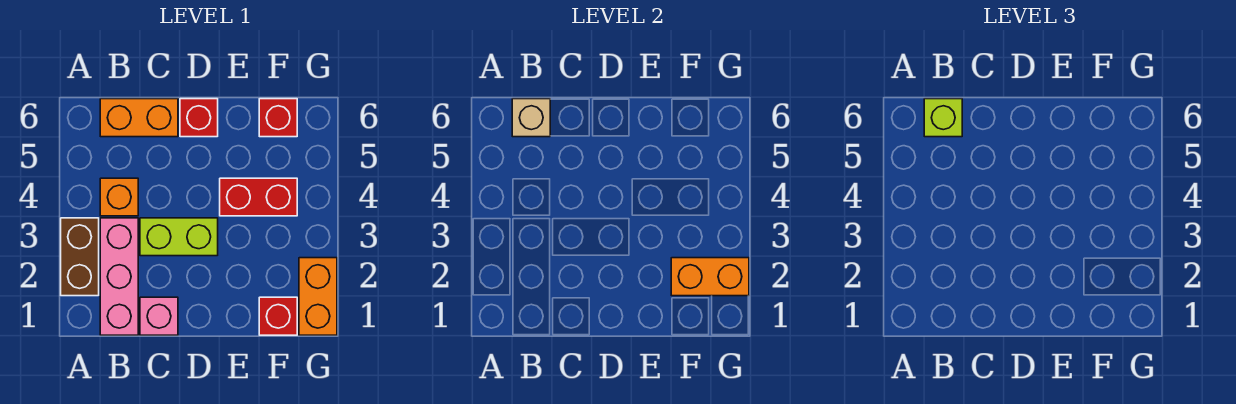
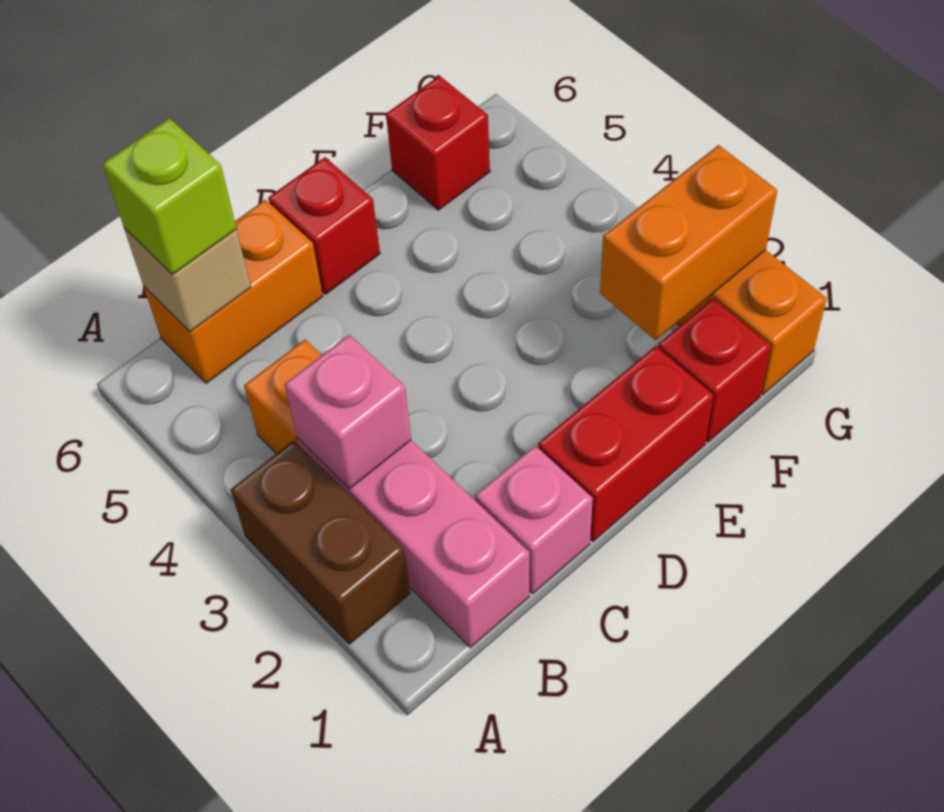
none -> pink 1x1 brick [285,335,411,489]
lime 1x2 brick [140,218,218,256] -> none
red 1x2 brick [220,178,297,216] -> red 1x2 brick moved to [538,346,713,541]

